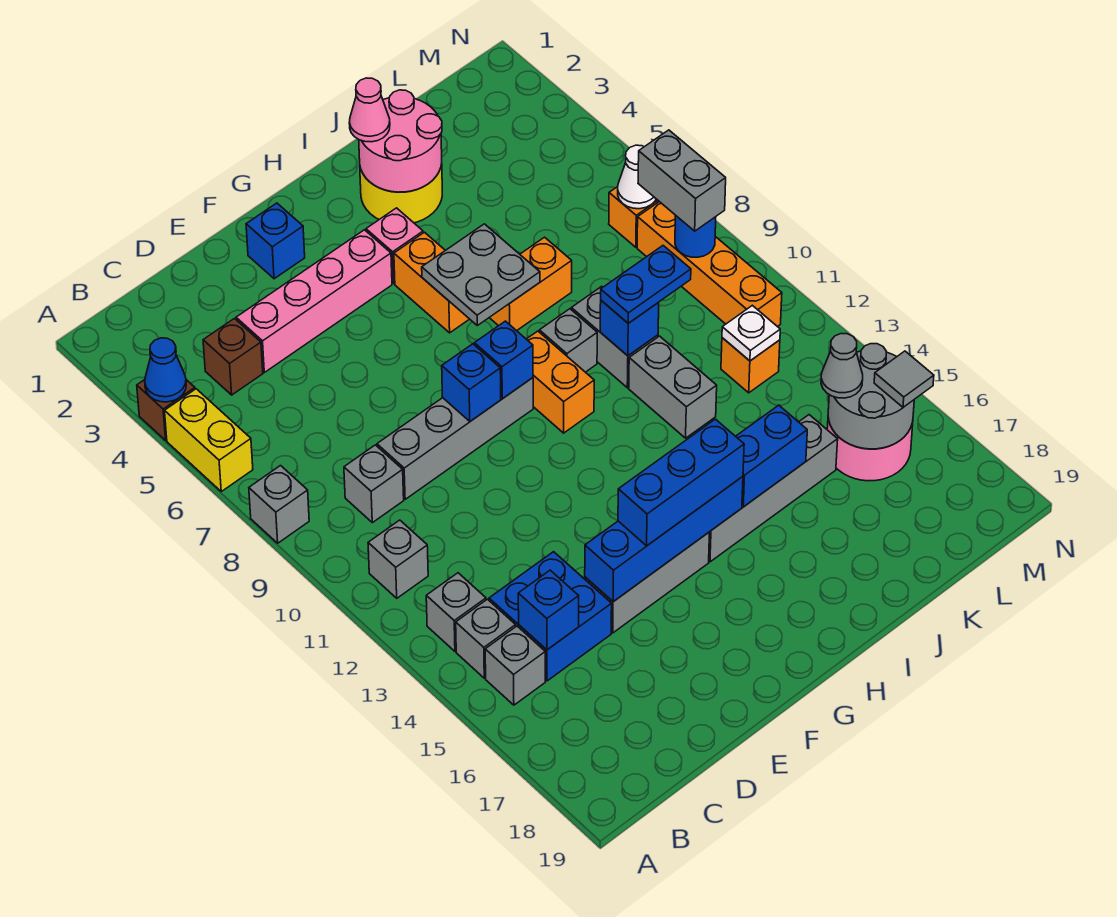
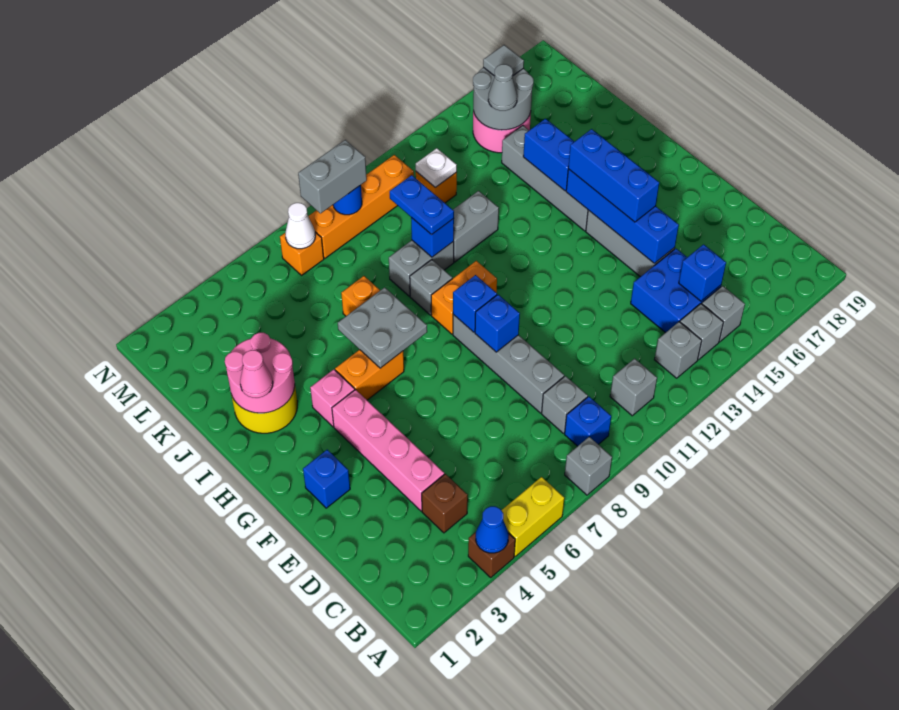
none -> blue 1x1 brick [565,397,611,446]

